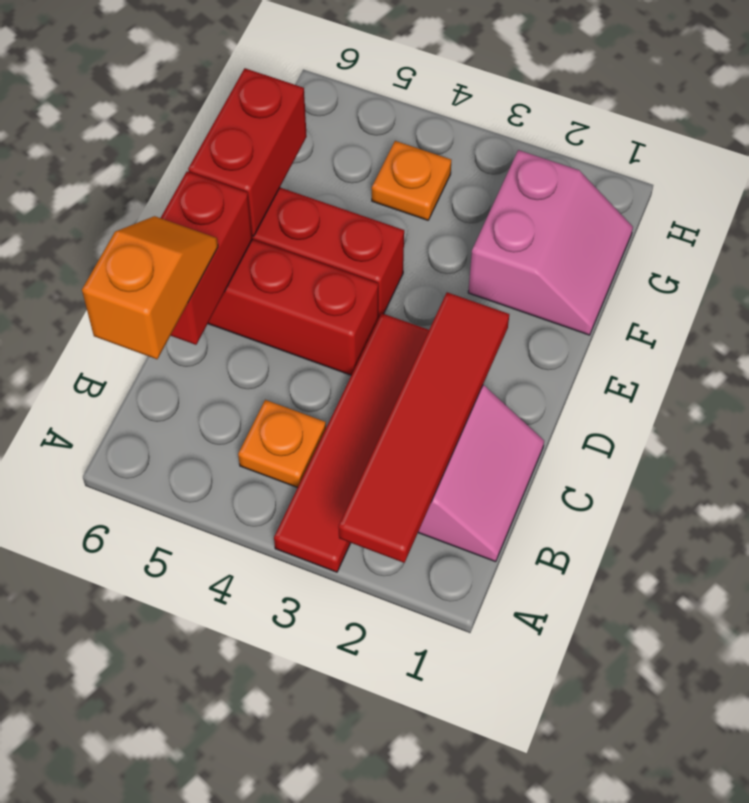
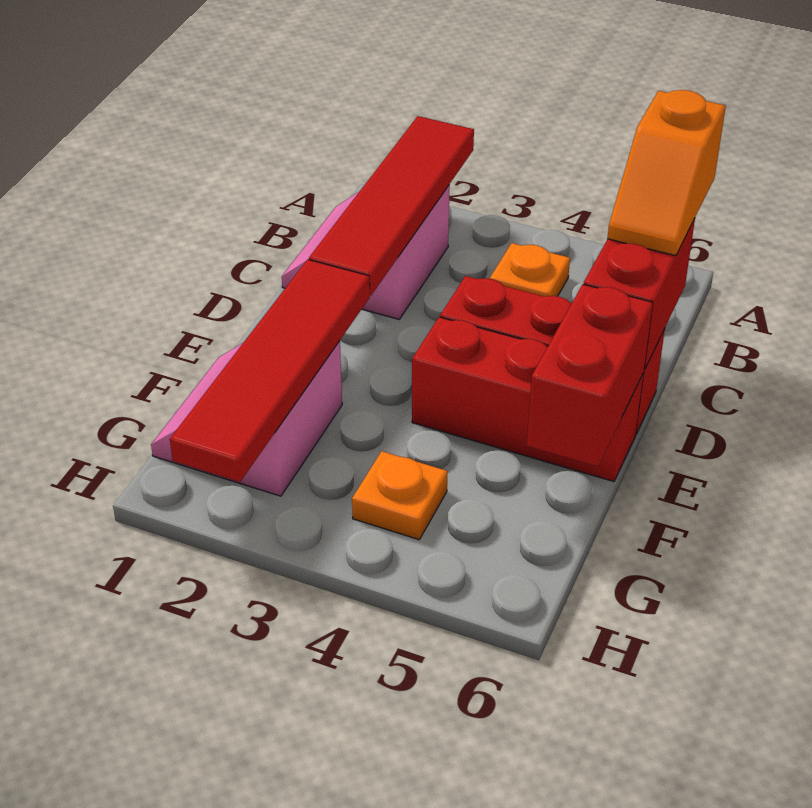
red 1x4 tile [274,313,429,572] -> red 1x4 tile moved to [170,260,370,482]

